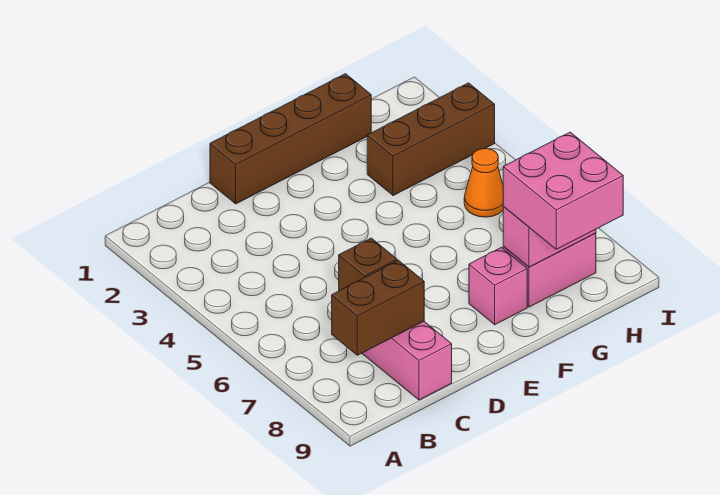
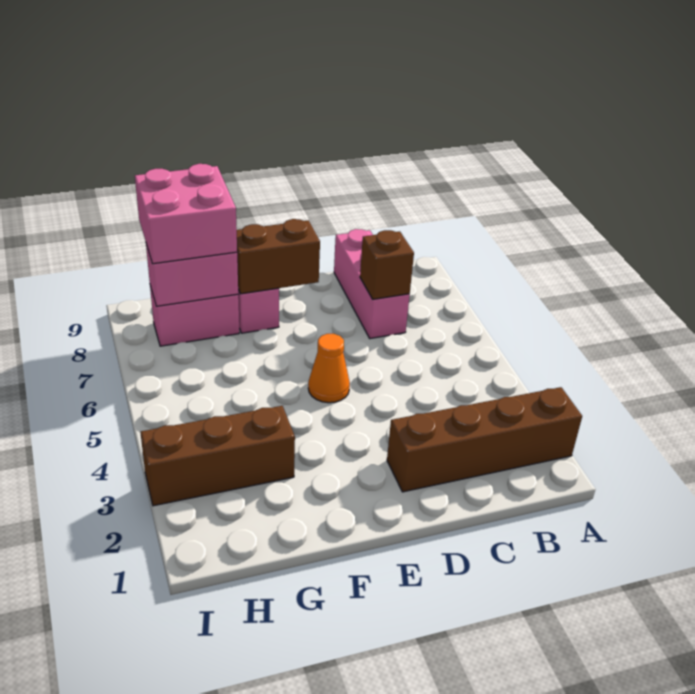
brown 1x2 brick [332,260,424,355] -> brown 1x2 brick moved to [237,219,320,294]
brown 1x4 brick [210,74,371,204] -> brown 1x4 brick moved to [387,387,582,492]
orange 1x1 cone [464,149,503,217] -> orange 1x1 cone moved to [308,334,350,403]

